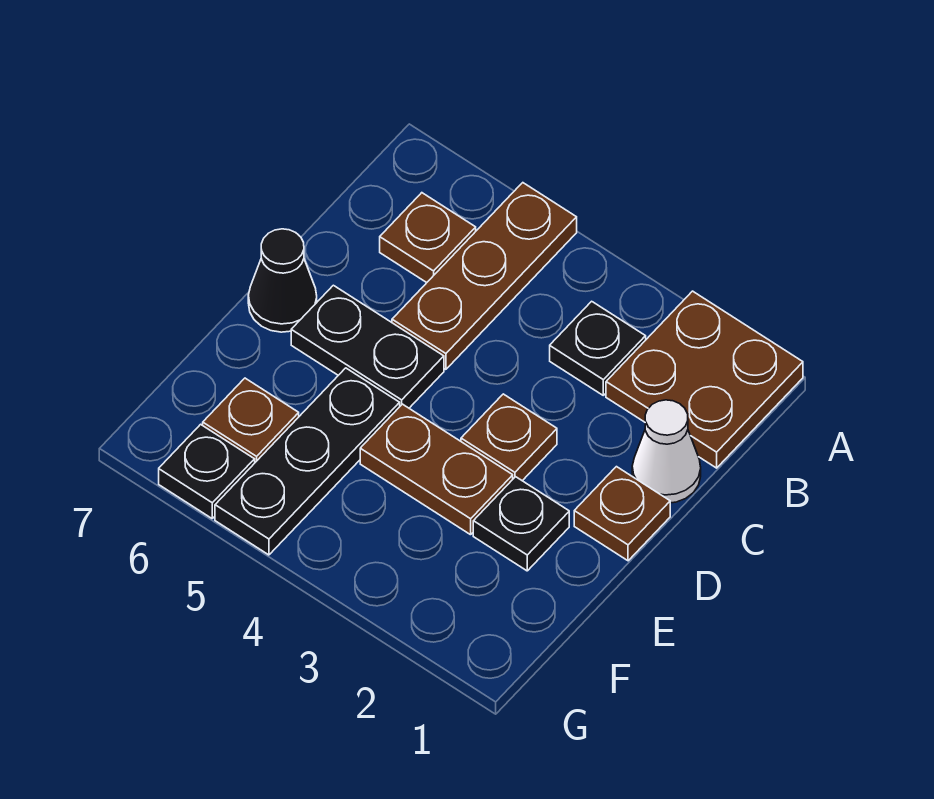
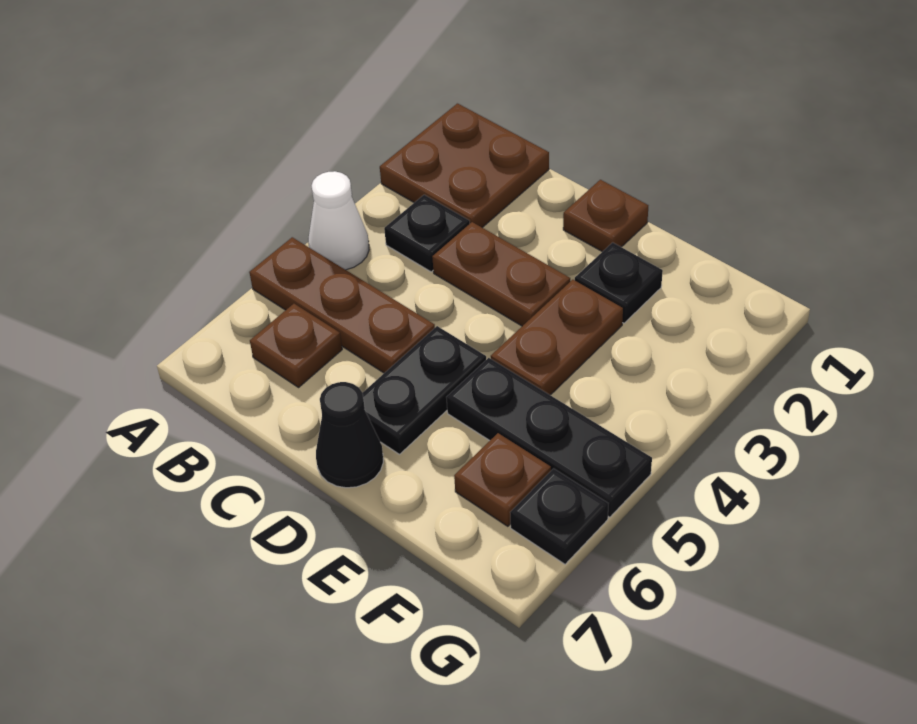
white 1x1 cone [632,400,701,503] -> white 1x1 cone moved to [308,171,369,270]
brown 1x1 plate [461,394,557,481] -> brown 1x2 plate [432,222,570,326]

